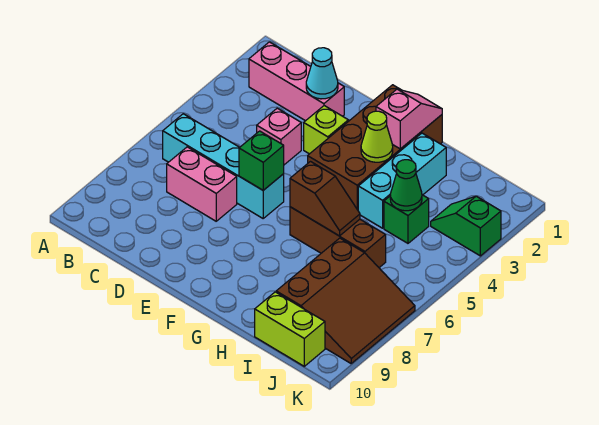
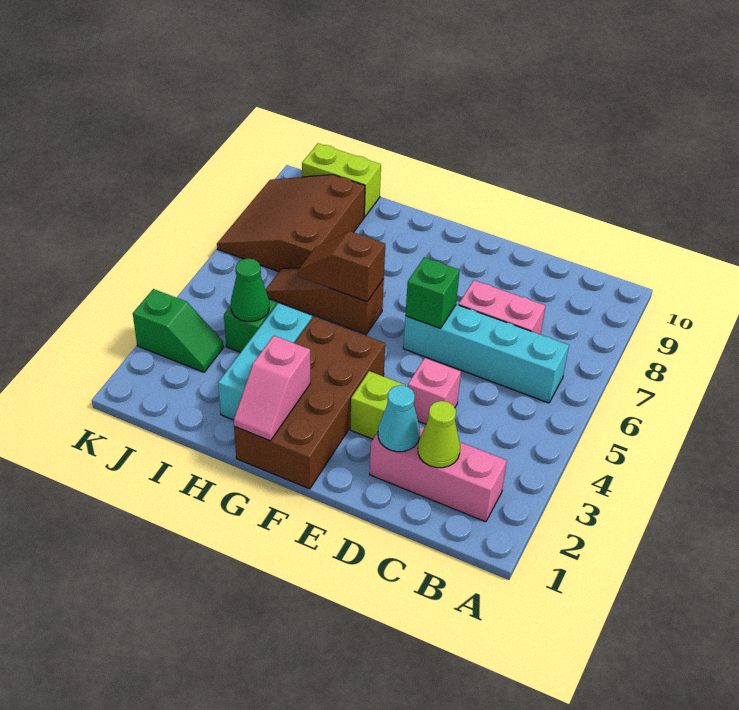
lime 1x1 cone [361,111,393,162] -> lime 1x1 cone moved to [418,401,460,468]
brown 1x3 brick [290,207,386,268] -> brown 1x3 slope [266,268,384,335]

